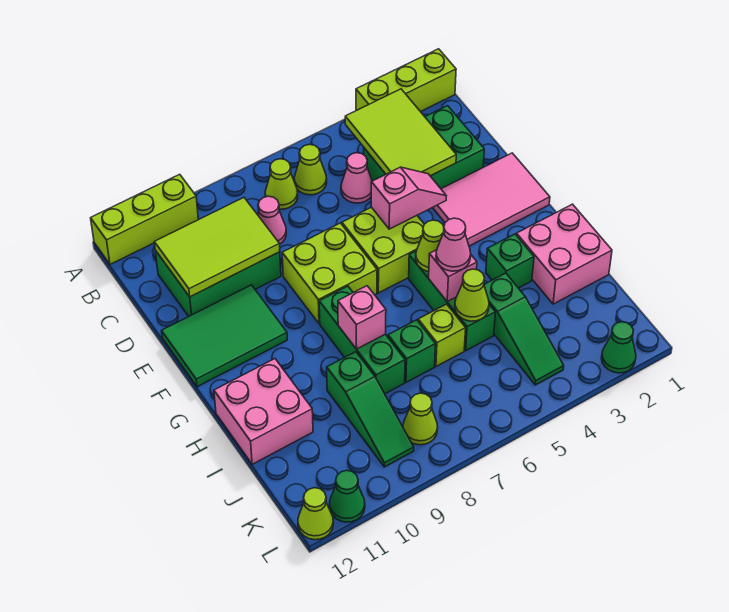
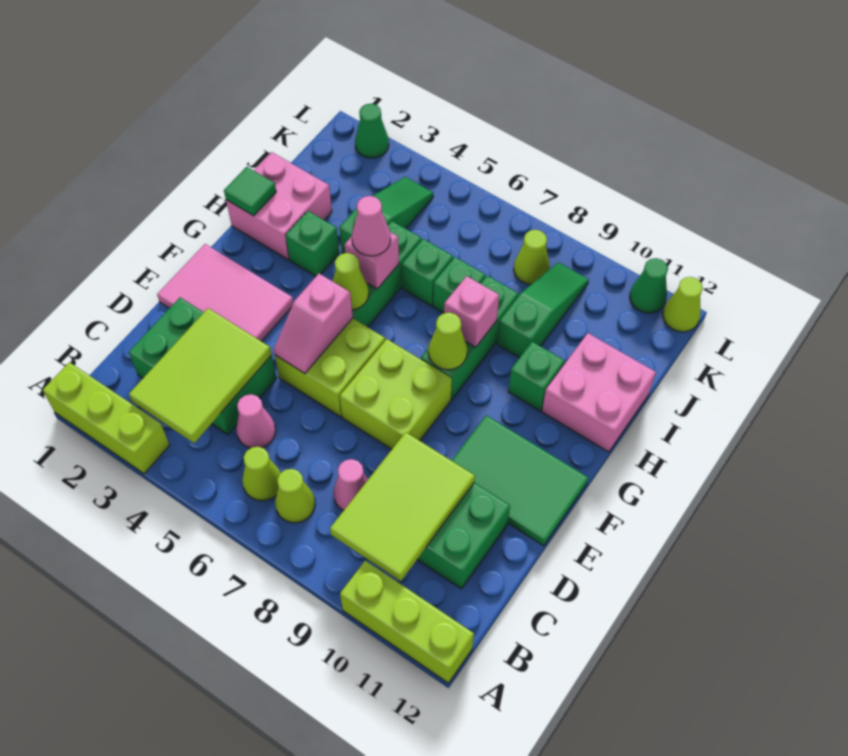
lime 2x3 tile [154,198,280,297] -> lime 2x3 tile turned to [330,432,475,581]
pink 1x2 slope [371,167,446,229] -> pink 1x2 slope turned to [274,274,353,373]
none -> green 1x1 tile [224,167,276,216]
none -> green 1x1 brick [508,342,565,411]
lime 1x1 cone [455,269,489,321] -> lime 1x1 cone moved to [428,312,467,370]
lime 1x1 brick [418,304,466,366] -> green 1x1 brick [402,239,453,306]

